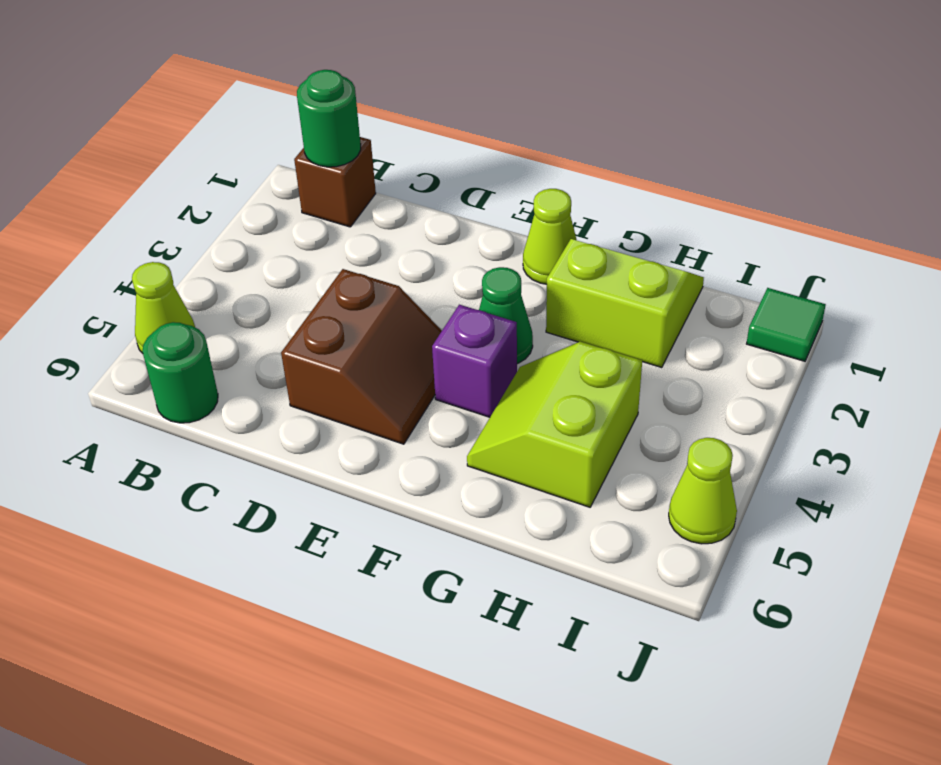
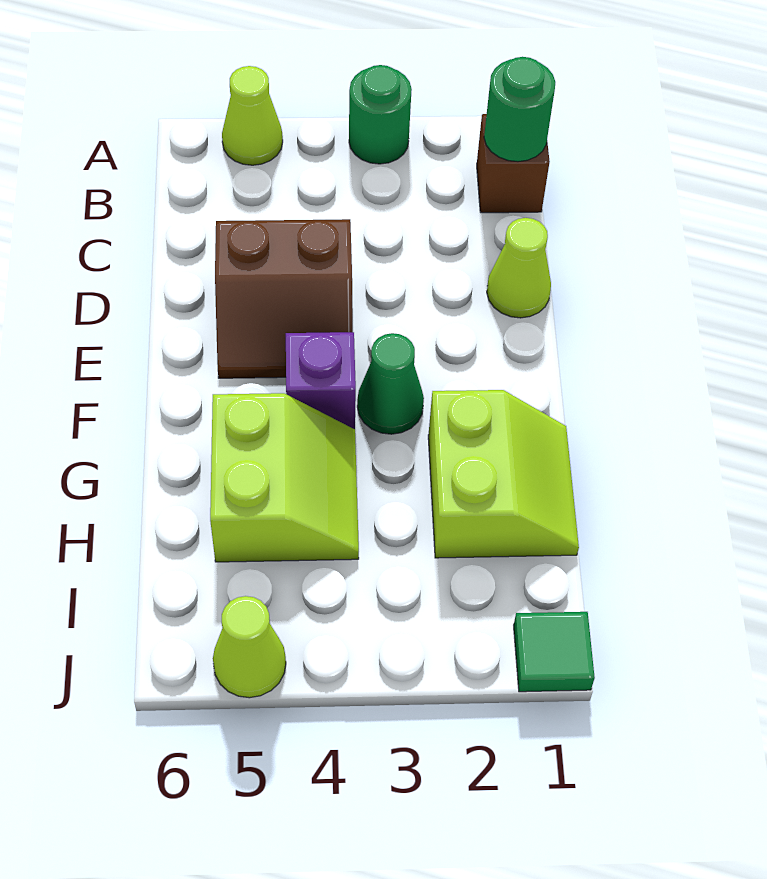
green 1x1 round brick [142,322,218,423] -> green 1x1 round brick moved to [349,65,412,164]
lime 1x1 cone [523,189,577,284] -> lime 1x1 cone moved to [487,218,551,318]
lime 2x2 slope [467,341,642,507] -> lime 2x2 slope turned to [210,393,359,562]

